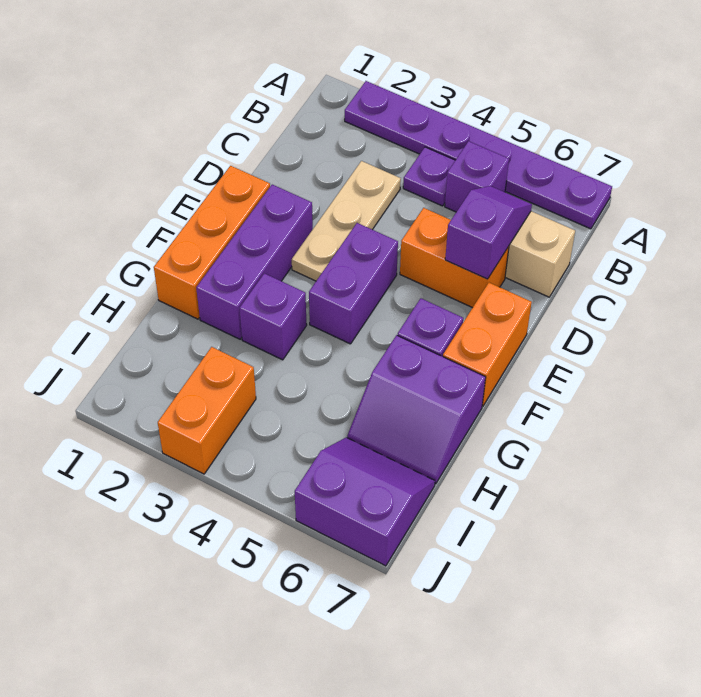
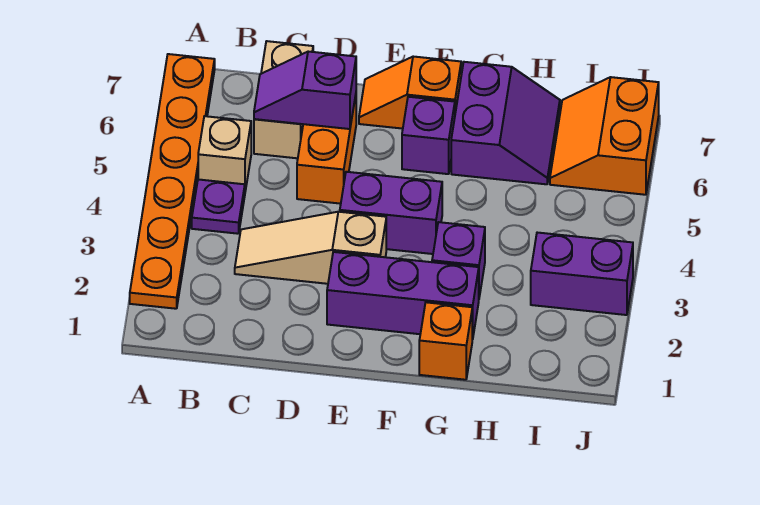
purple 1x6 plate [345,81,612,229] -> orange 1x6 plate [130,54,215,309]
purple 1x1 brick [445,141,509,212] -> tan 1x1 brick [198,116,251,191]
tan 1x3 plate [292,161,401,281] -> tan 1x3 slope [235,212,386,284]
orange 1x3 brick [154,166,270,319] -> orange 1x1 brick [419,302,472,380]
orange 1x2 brick [443,283,532,406] -> orange 1x2 slope [359,57,461,129]
orange 1x2 brick [158,347,256,474] -> purple 1x2 brick [531,233,633,315]
purple 2x2 slope [295,437,435,566] -> orange 2x2 slope [550,77,659,195]

